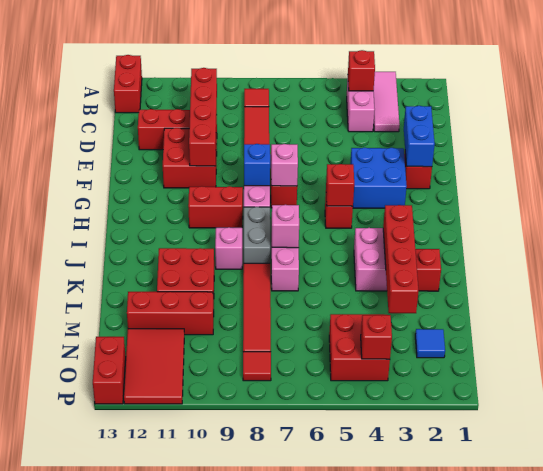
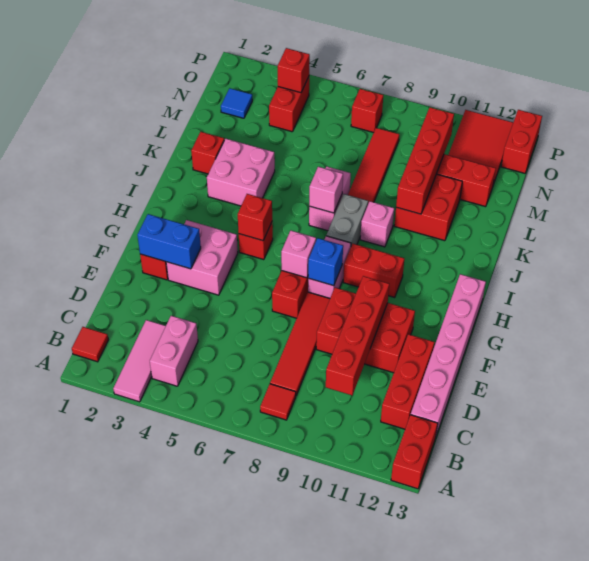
red 1x1 brick [348,50,375,91] -> red 1x1 brick moved to [351,89,383,133]
none -> pink 1x6 brick [411,274,486,436]
red 1x3 brick [138,109,217,150] -> red 1x3 brick turned to [381,334,434,429]
blue 1x2 brick [404,106,435,167] -> blue 1x2 brick turned to [137,214,201,269]
red 2x2 brick [163,128,217,188] -> red 2x3 brick [316,288,415,373]
blue 2x2 brick [350,148,407,208] -> pink 2x2 brick [166,220,238,295]
red 1x4 brick [383,205,419,313] -> red 1x4 brick moved to [396,107,454,214]
red 2x2 brick [329,314,390,381] -> red 1x2 brick [269,77,309,132]
red 1x1 tile [243,352,271,381] -> red 1x1 tile moved to [72,327,108,362]

